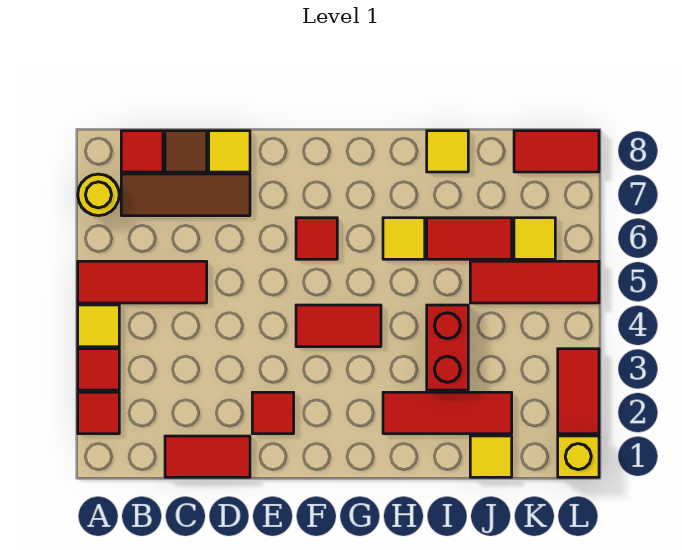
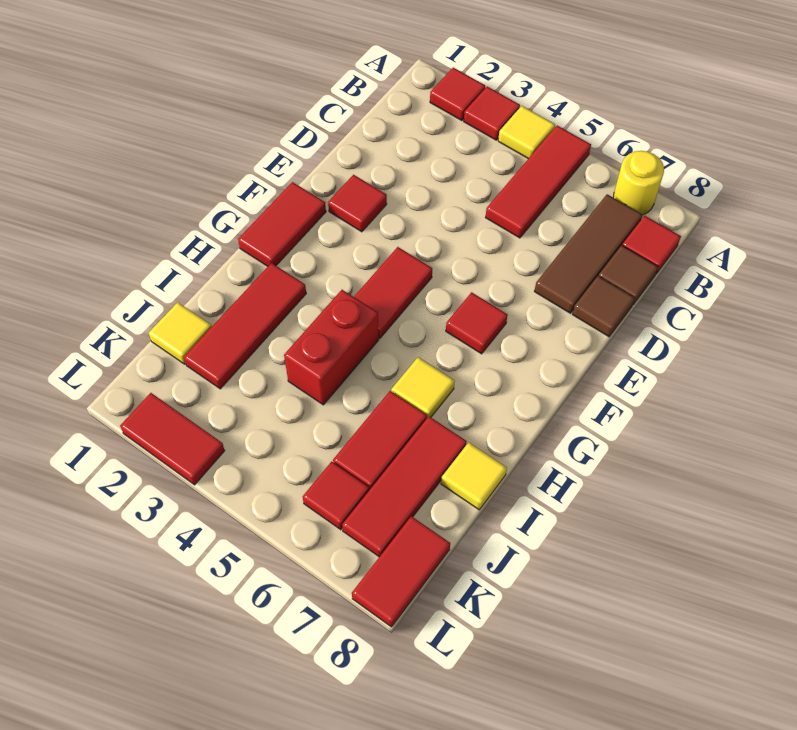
red 1x2 tile [165,436,250,477] -> red 1x2 tile moved to [238,182,326,266]
yellow 1x1 tile [209,131,250,172] -> brown 1x1 tile [572,276,635,337]
red 1x2 brick [427,305,468,390] -> red 1x2 brick turned to [284,290,379,405]
red 1x3 tile [470,261,599,303] -> red 1x3 tile moved to [342,417,467,557]
yellow 1x1 tile [514,218,555,259] -> red 1x1 tile [303,461,369,530]
yellow 1x1 brick [558,436,599,477] -> none

